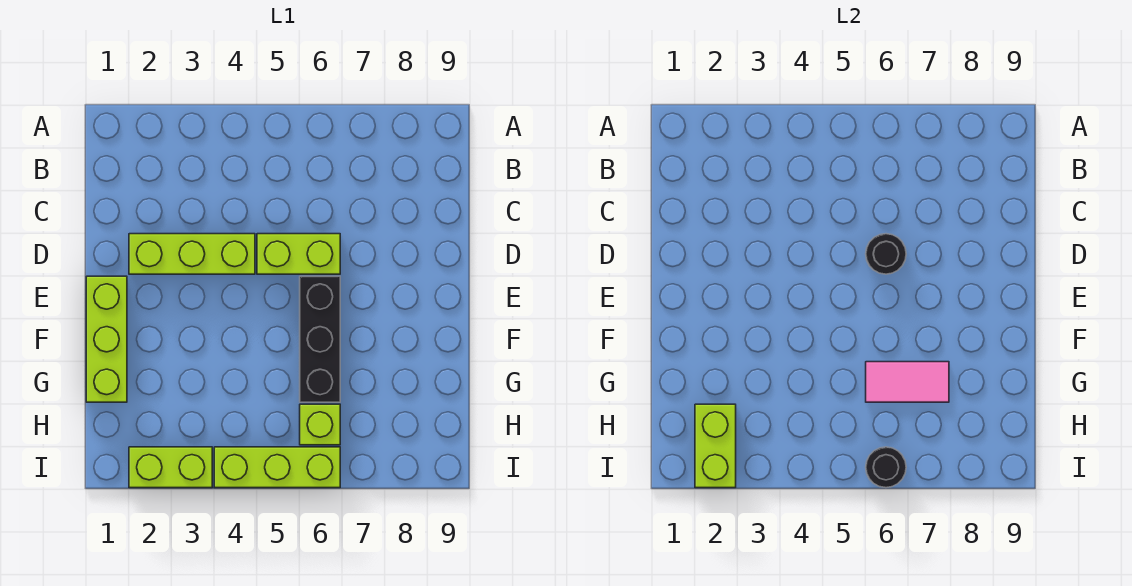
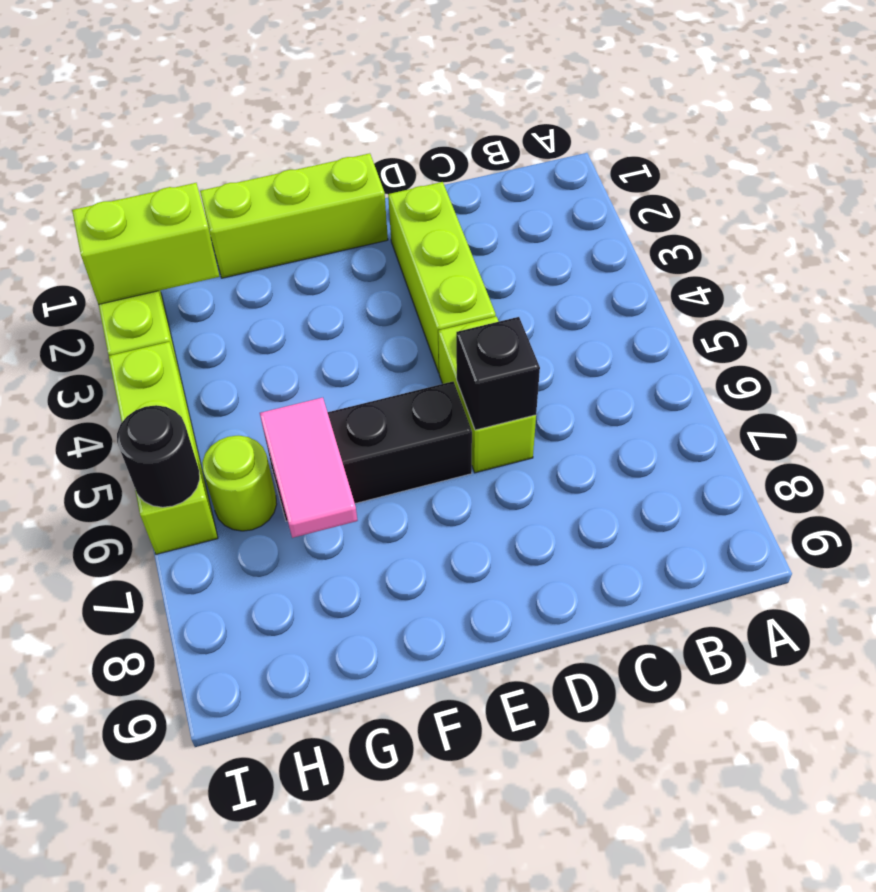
black 1x1 round brick [866,234,906,274] -> black 1x1 brick [456,317,540,430]
lime 1x1 brick [300,404,340,445] -> lime 1x1 round brick [202,435,277,531]

